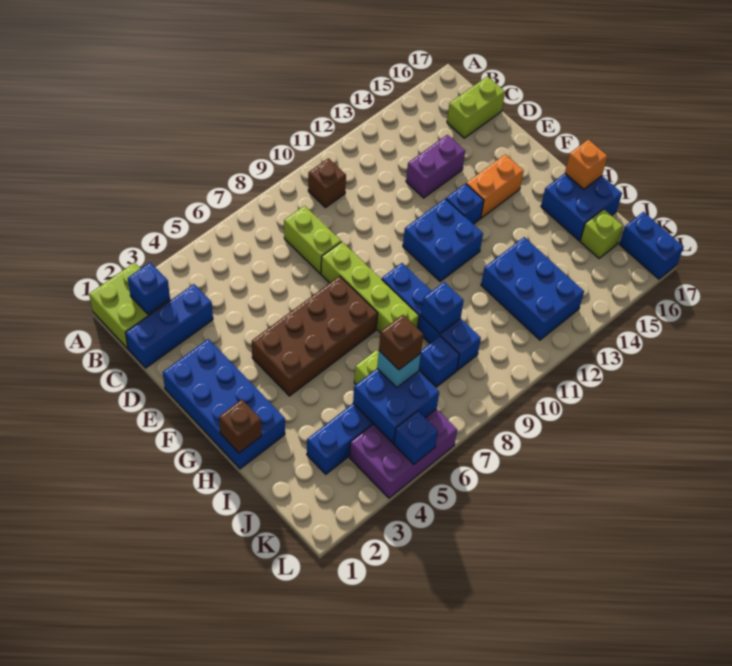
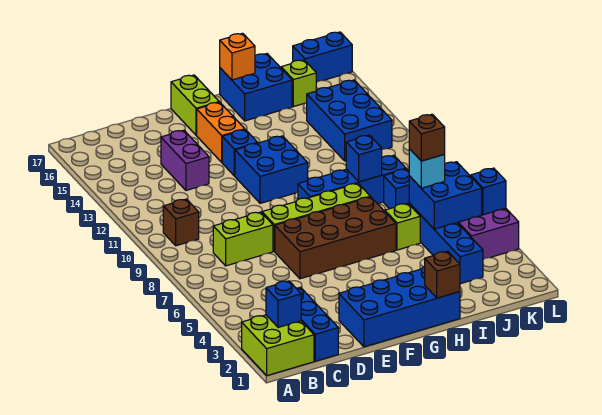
lime 1x2 brick [447,76,505,138] -> lime 1x2 brick moved to [171,75,219,135]
brown 2x4 brick [252,276,378,396] -> brown 2x4 brick turned to [275,197,396,279]
blue 2x3 brick [481,237,584,340] -> blue 2x3 brick turned to [307,80,392,161]

